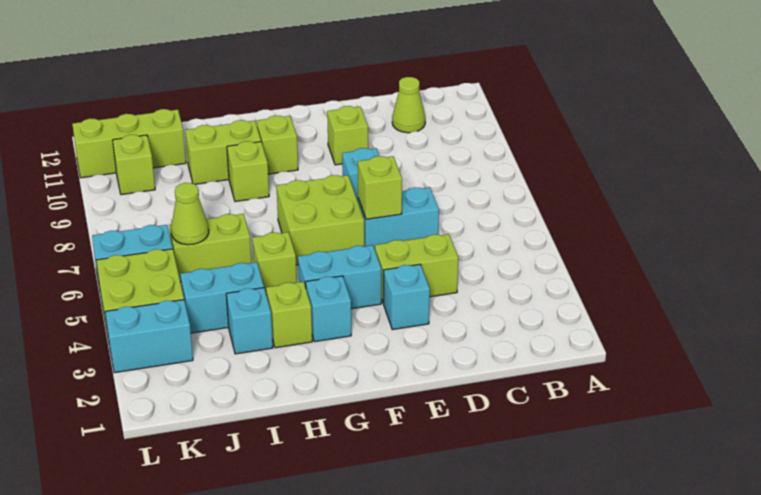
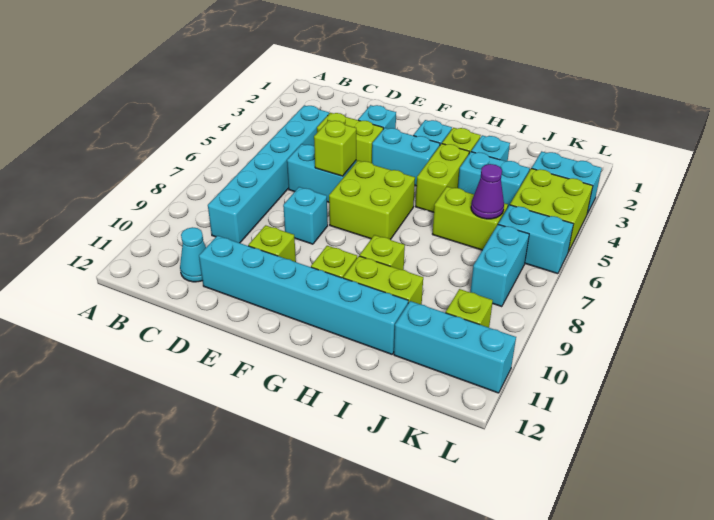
none -> cyan 1x6 brick [208,105,329,243]
lime 1x1 cone [392,77,425,133] -> cyan 1x1 cone [180,227,206,282]
none -> cyan 1x6 brick [199,236,408,354]
lime 1x1 brick [252,232,297,292] -> lime 1x2 brick [416,144,469,212]
lime 1x1 cone [171,183,209,245] -> purple 1x1 cone [471,164,504,219]
lime 1x3 brick [72,109,186,178] -> cyan 1x3 brick [394,301,516,393]
none -> cyan 1x2 brick [471,225,529,307]

